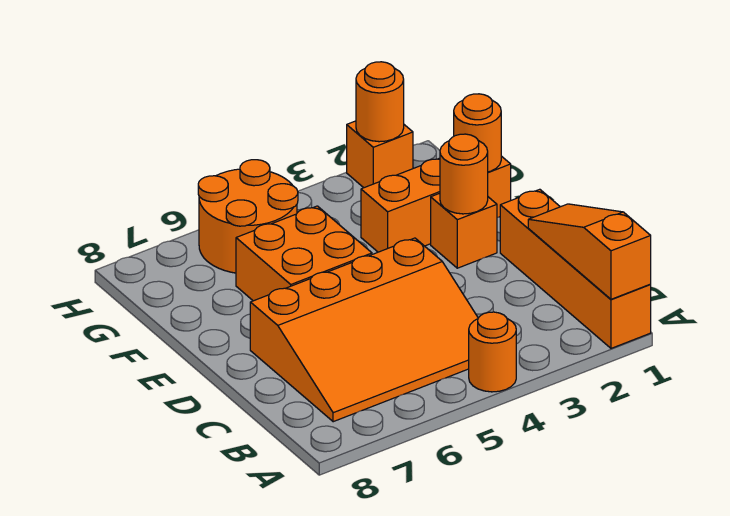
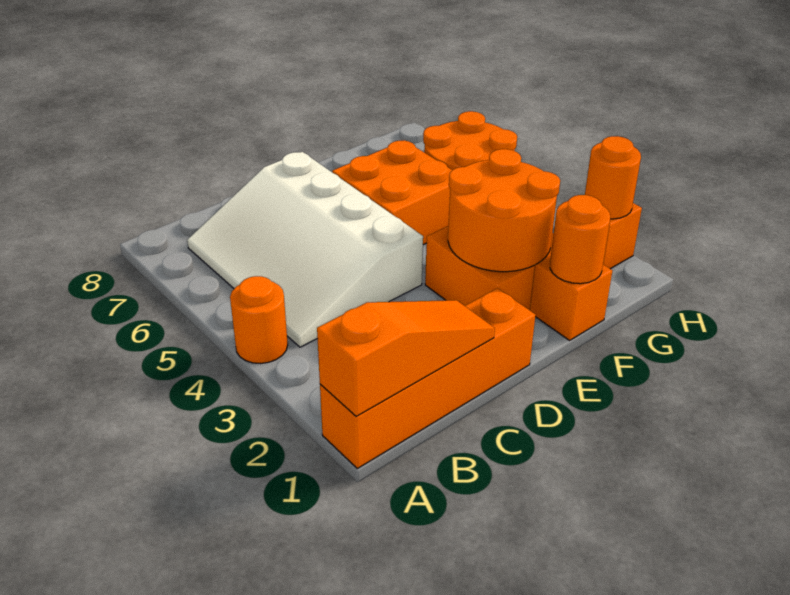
orange 3x4 slope [250,238,478,422] -> white 3x4 slope [187,152,423,347]
orange 1x1 brick [431,193,497,268] -> orange 1x2 brick [425,226,535,310]
orange 1x1 round brick [440,134,488,214] -> orange 2x2 round brick [448,149,560,272]

